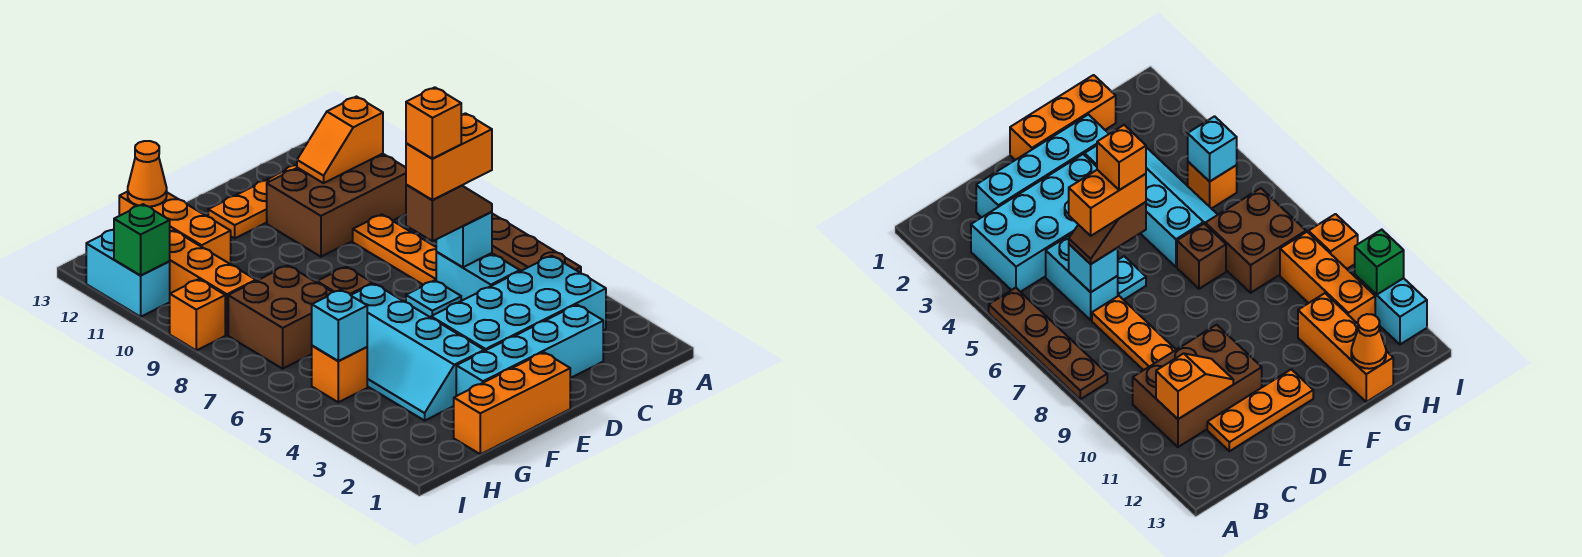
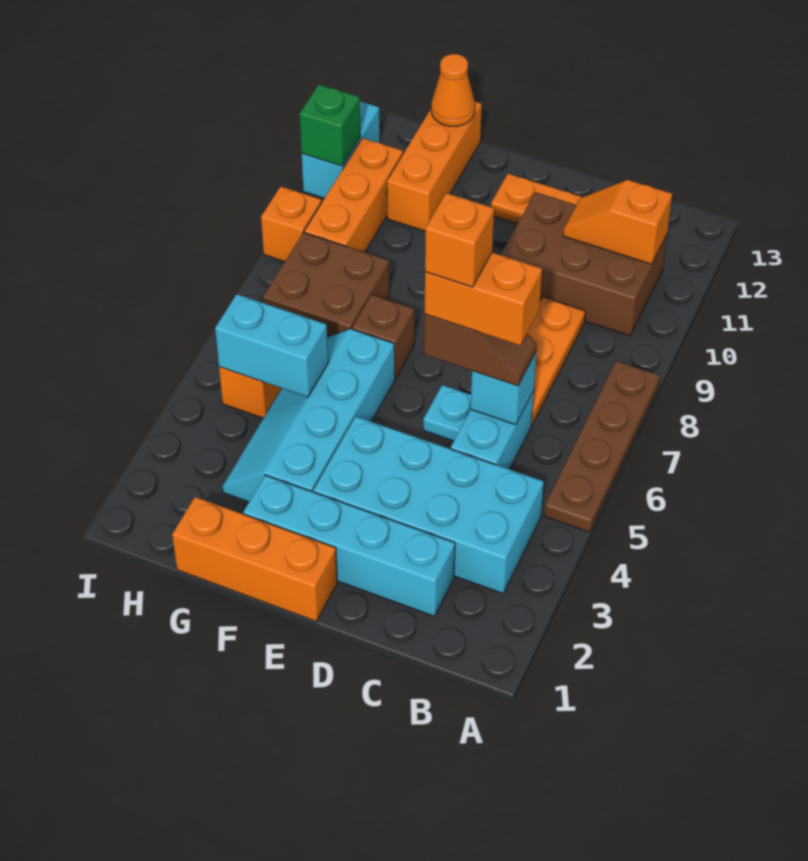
cyan 1x1 brick [312,290,367,361] -> cyan 1x2 brick [215,294,328,397]

